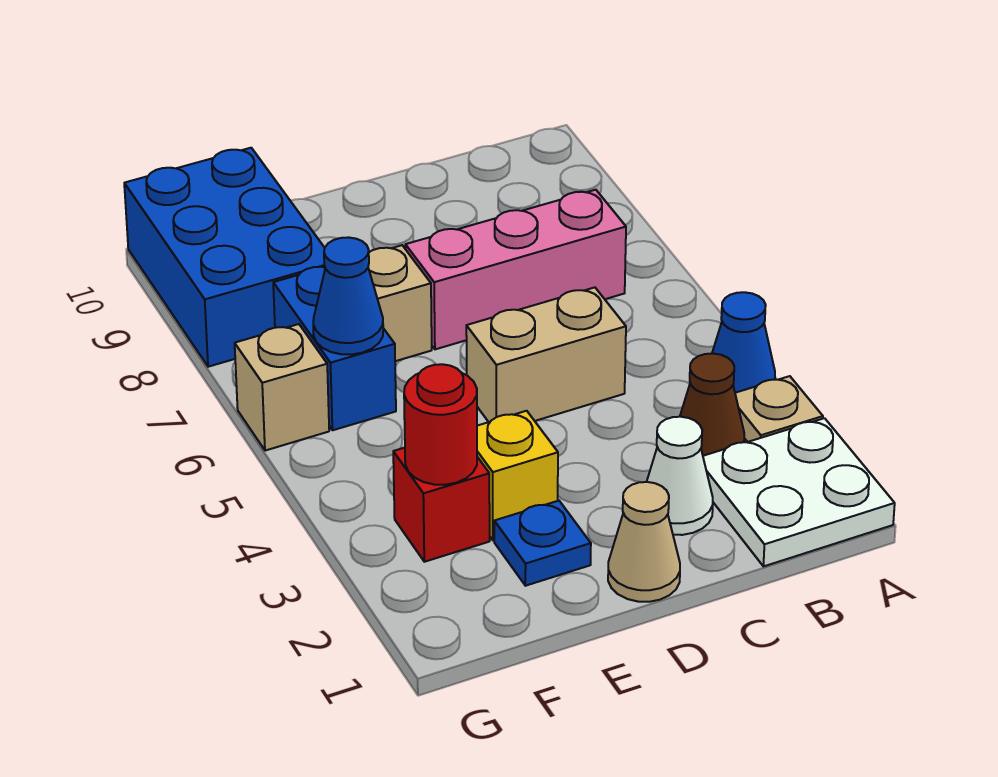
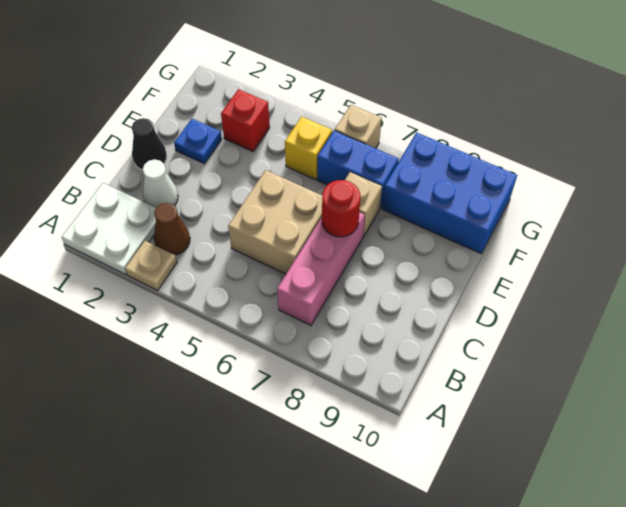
blue 1x1 cone [712,292,775,393] -> none
tan 1x2 brick [466,287,626,422] -> tan 2x2 brick [228,170,322,274]
tan 1x1 cone [608,482,680,602] -> black 1x1 cone [132,118,167,170]
yellow 1x1 brick [477,411,558,540] -> yellow 1x1 brick moved to [285,117,332,180]
red 1x1 round brick [404,364,477,485] -> red 1x1 round brick moved to [322,180,360,237]
blue 1x1 cone [313,237,383,355] -> none

